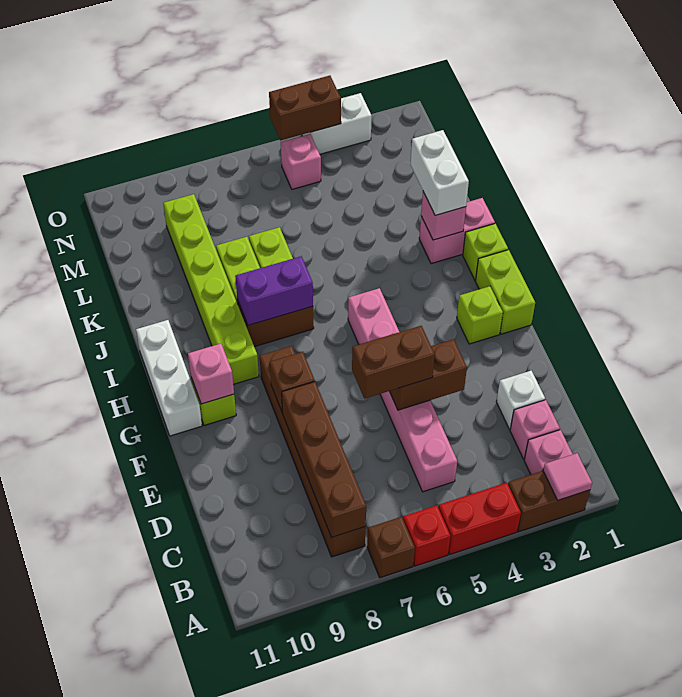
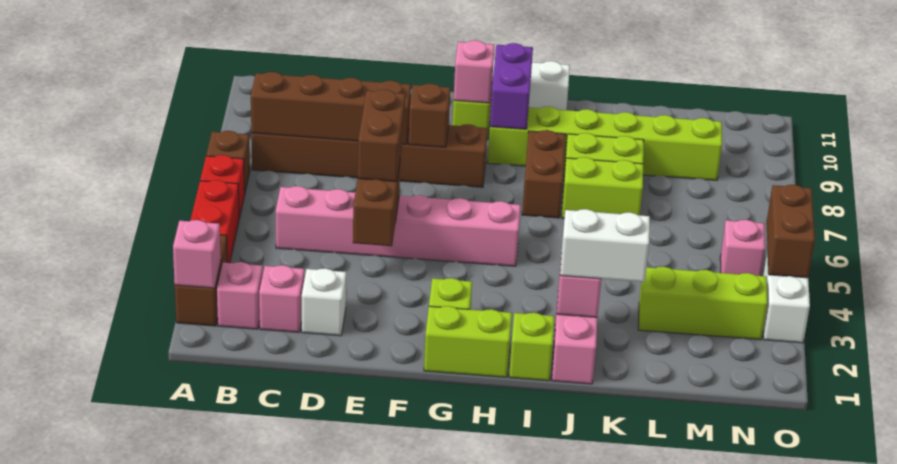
pink 1x1 tile [543,453,592,500] -> pink 1x1 brick [173,220,221,288]
purple 1x2 brick [235,256,313,325] -> purple 1x2 brick moved to [490,43,533,129]
none -> lime 1x3 brick [638,267,768,340]

